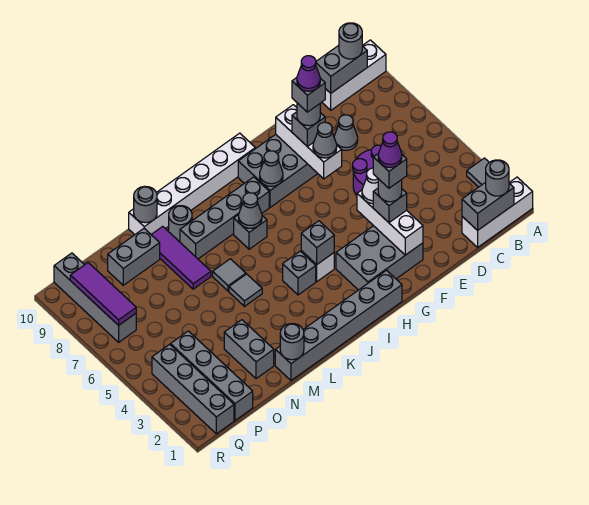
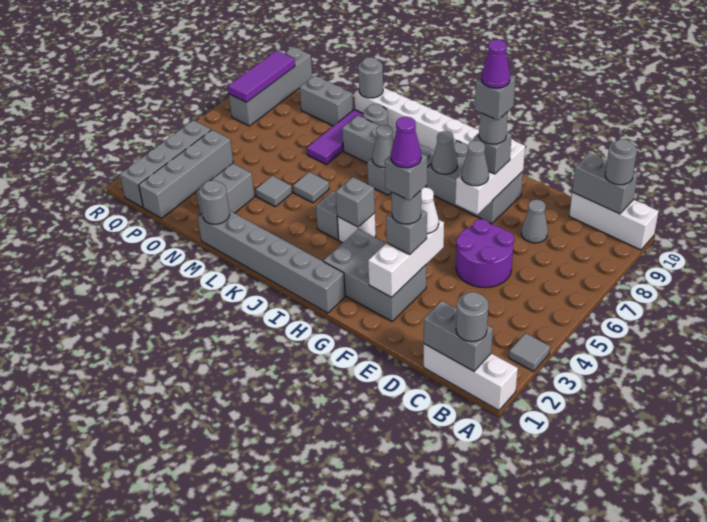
grey 1x1 tile [213,259,246,291] -> grey 1x1 tile moved to [256,176,292,207]

